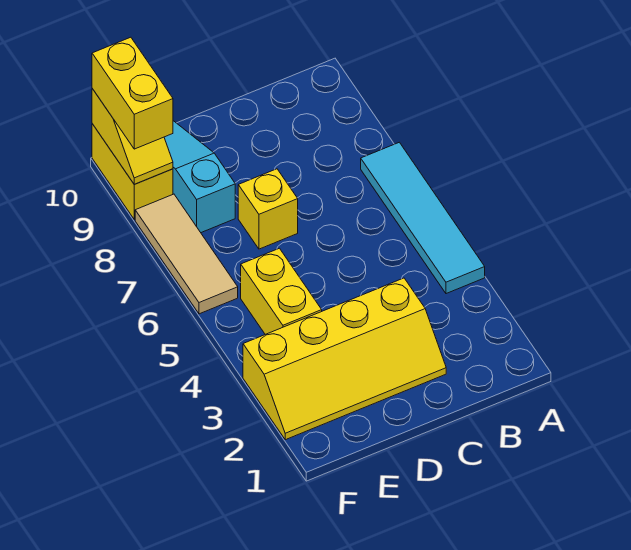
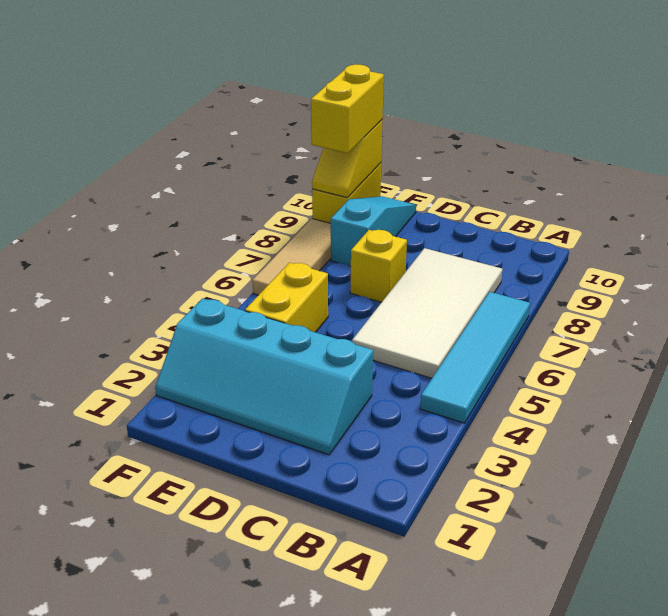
none -> white 2x4 tile [352,248,502,378]
yellow 2x4 slope [243,278,446,440] -> cyan 2x4 slope [155,298,373,455]

